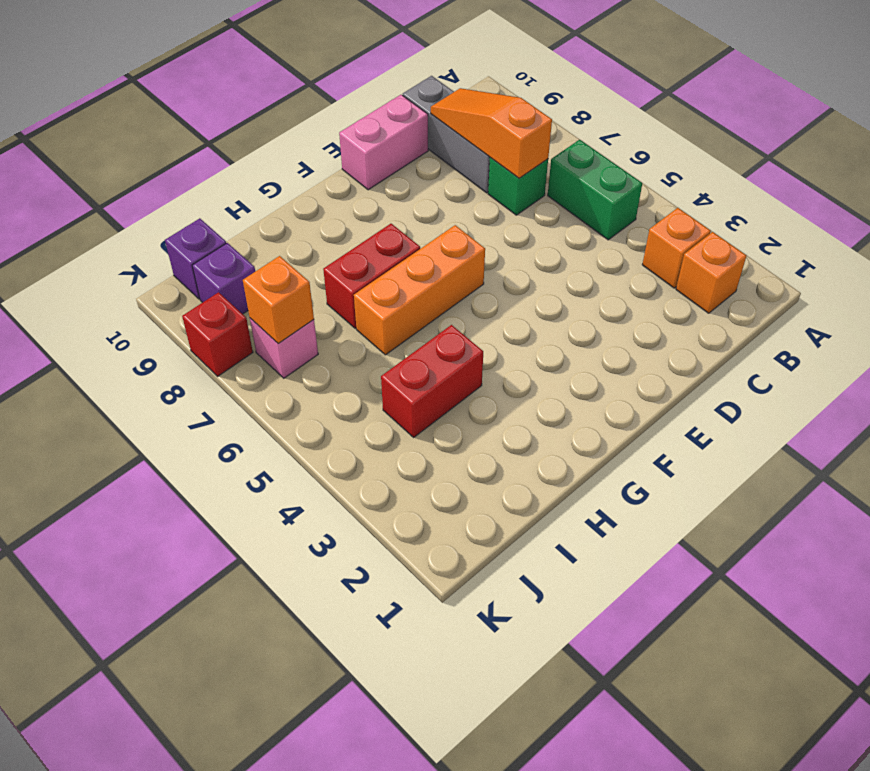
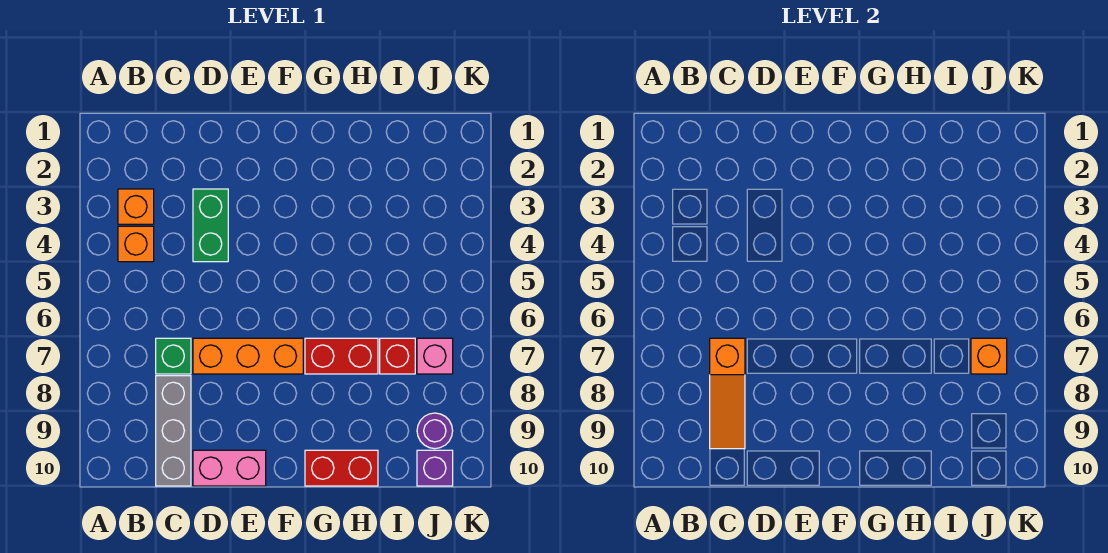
orange 1x1 brick [676,232,747,313] -> orange 1x1 brick moved to [118,226,154,262]
green 1x2 brick [548,140,642,240] -> green 1x2 brick moved to [193,189,228,262]
orange 1x3 brick [354,225,485,355] -> orange 1x3 brick moved to [193,338,303,374]
red 1x2 brick [381,325,483,437] -> red 1x2 brick moved to [305,450,378,486]
purple 1x1 brick [192,243,255,314] -> purple 1x1 round brick [417,413,453,449]
red 1x1 brick [182,292,253,376] -> red 1x1 brick moved to [380,338,415,374]

